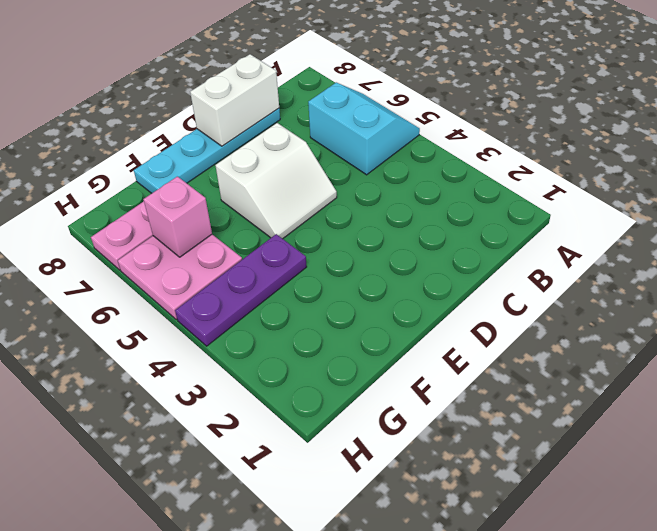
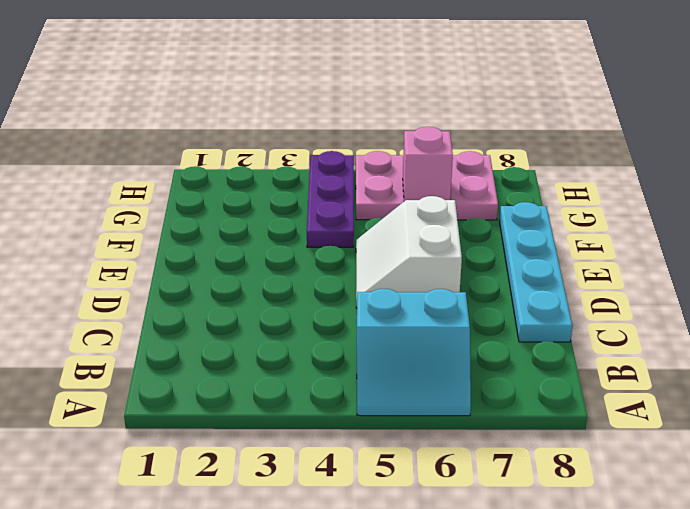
white 1x2 brick [190,54,279,146] -> none

